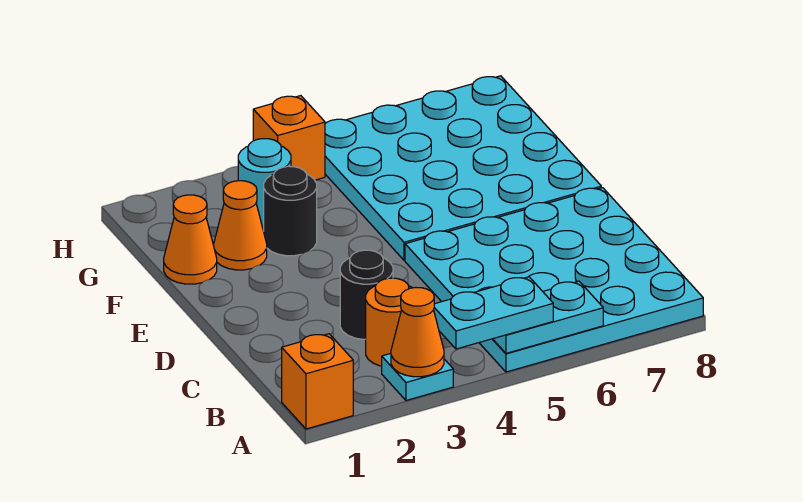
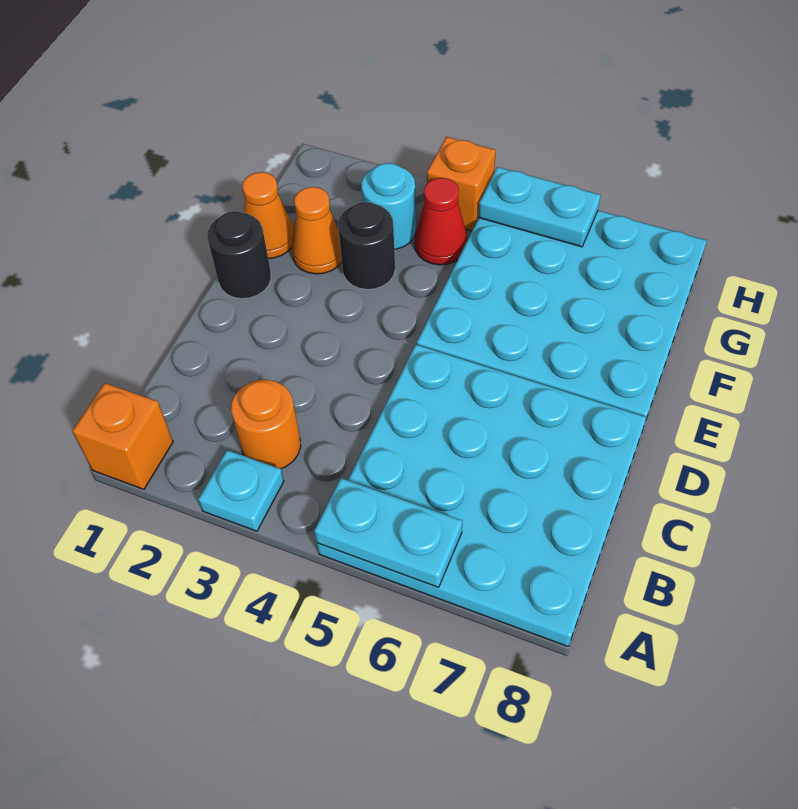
orange 1x1 cone [391,287,444,377] -> none
cyan 1x2 plate [434,277,553,349] -> cyan 1x2 plate moved to [479,167,600,247]
black 1x1 round brick [340,250,393,339] -> black 1x1 round brick moved to [207,211,271,299]
none -> red 1x1 cone [415,178,467,265]

